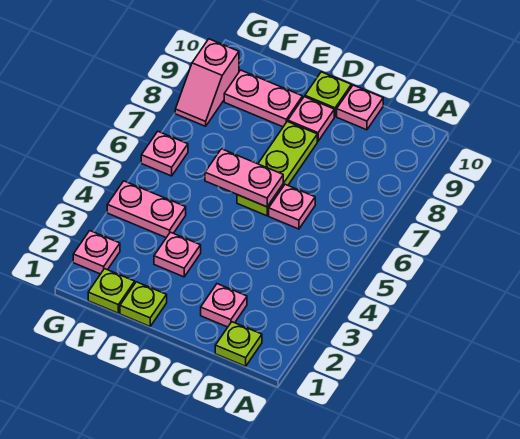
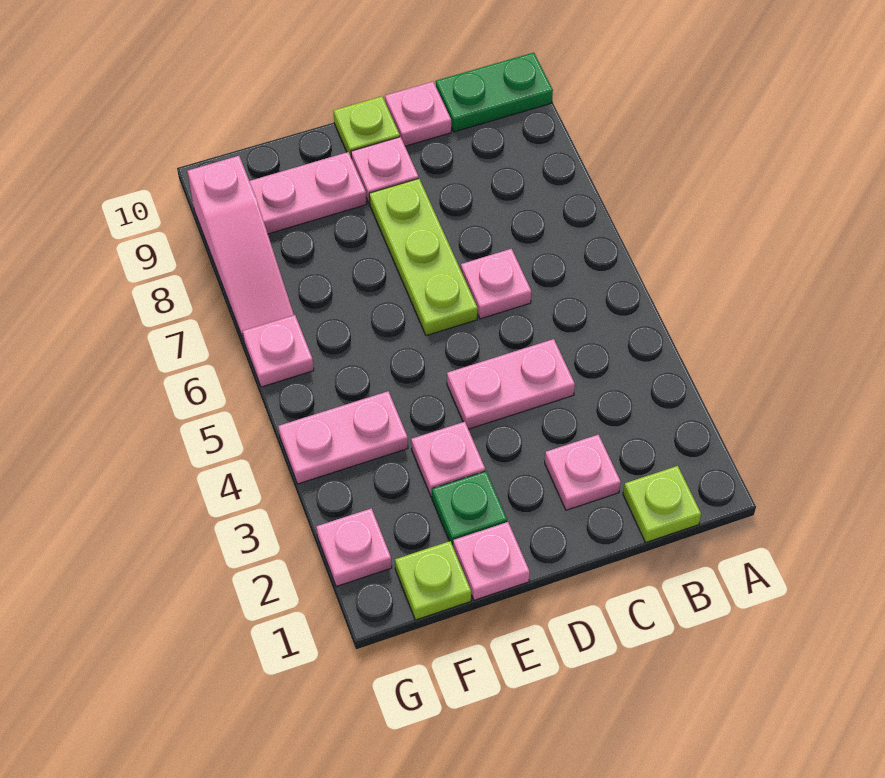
none -> green 1x2 plate [436,53,553,132]
pink 1x2 plate [205,149,283,207] -> pink 1x2 plate moved to [447,339,575,429]
lime 1x1 plate [120,282,167,326] -> pink 1x1 plate [453,522,530,600]
none -> green 1x1 plate [432,471,507,546]
pink 1x2 slope [175,39,239,126] -> pink 1x3 slope [187,156,294,340]

